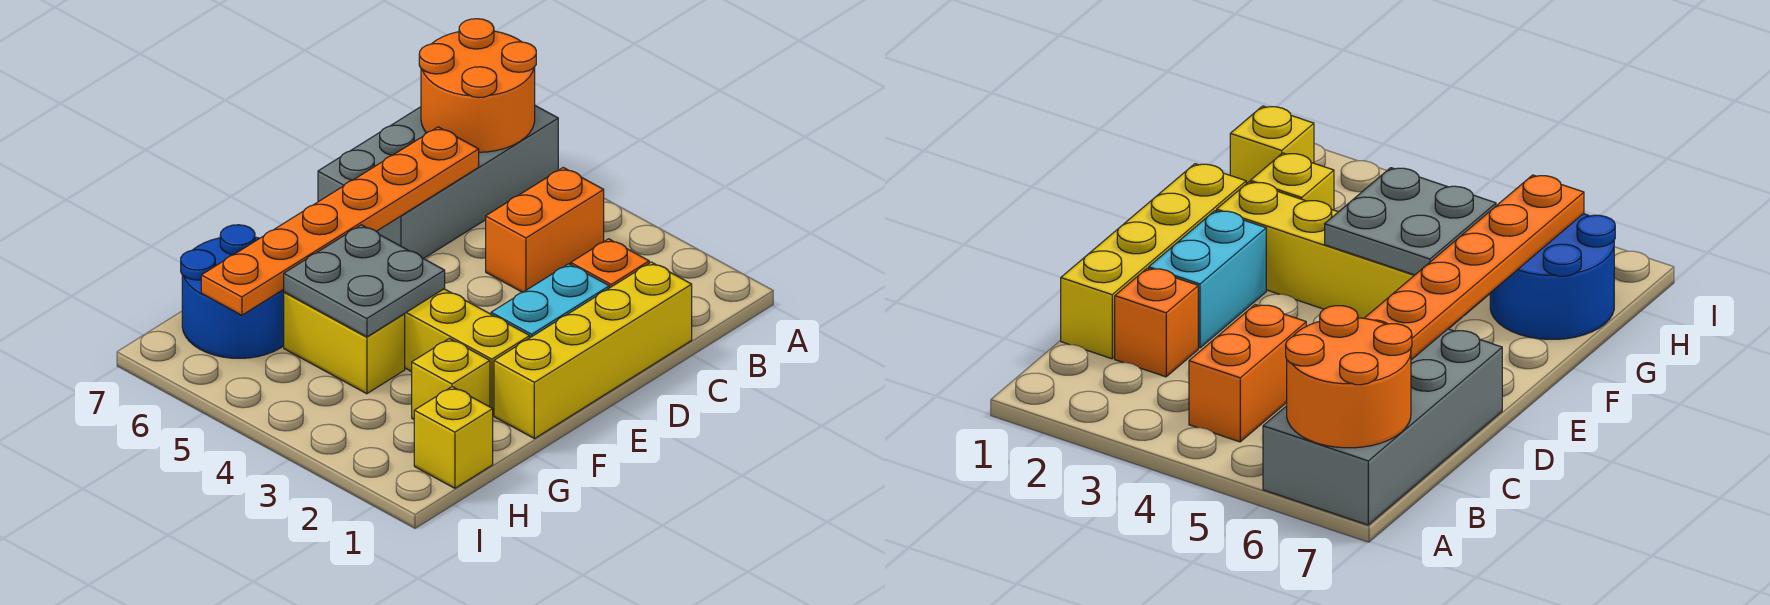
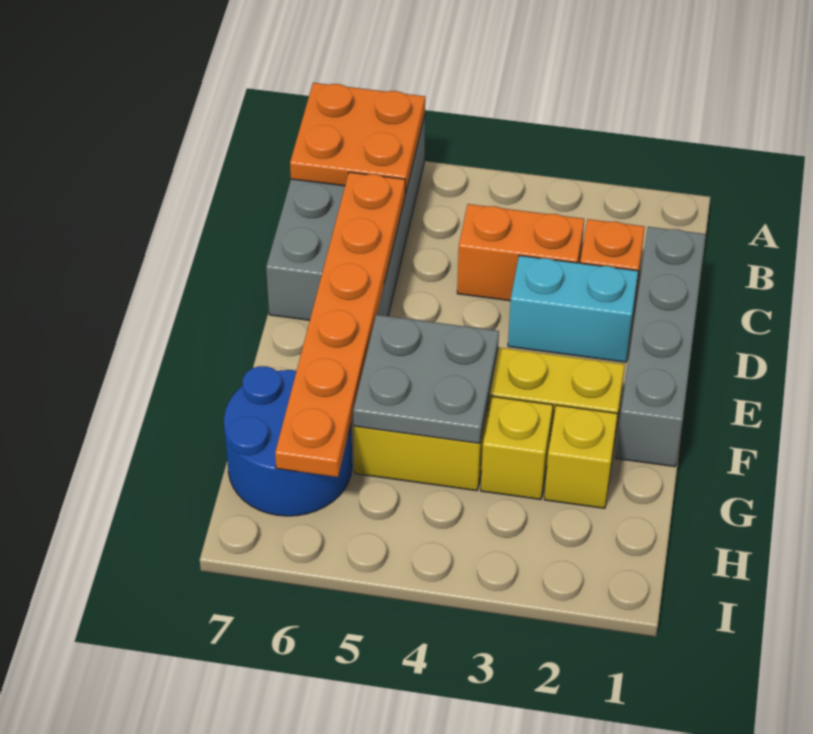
orange 2x2 round brick [419,19,536,152] -> orange 2x2 plate [290,83,425,193]
orange 1x2 brick [486,168,604,292] -> orange 1x2 brick turned to [457,204,584,301]
yellow 1x4 brick [494,262,692,439] -> grey 1x4 brick [616,227,706,467]
cyan 1x2 brick [491,264,609,338] -> cyan 1x2 brick turned to [508,256,638,362]
yellow 1x1 brick [414,387,493,488] -> yellow 1x1 brick moved to [481,397,553,499]

